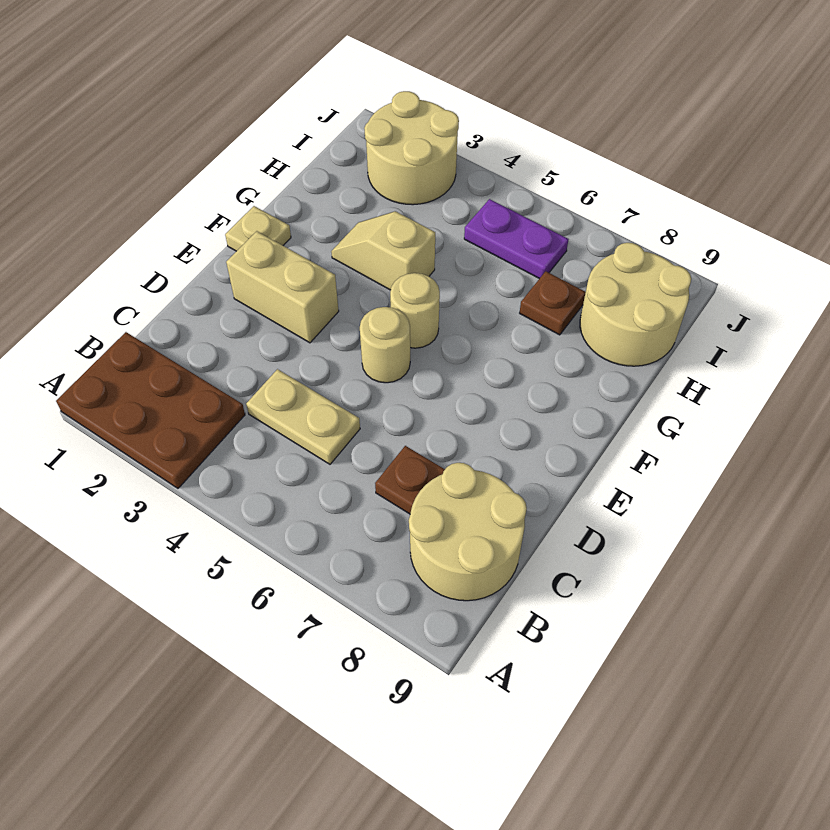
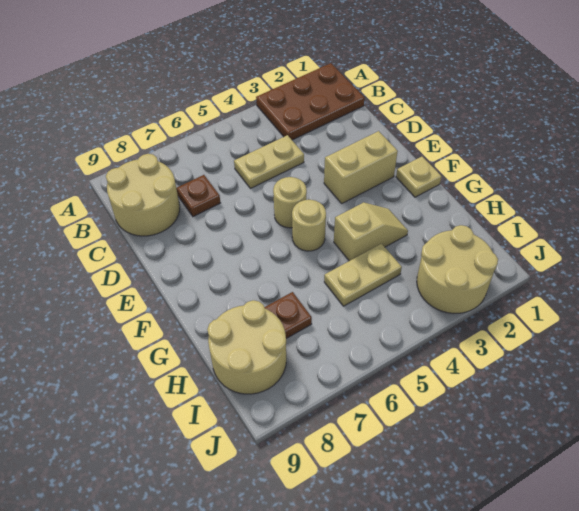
none -> tan 1x2 plate [324,244,402,306]
purple 1x2 plate [464,199,568,279] -> none

